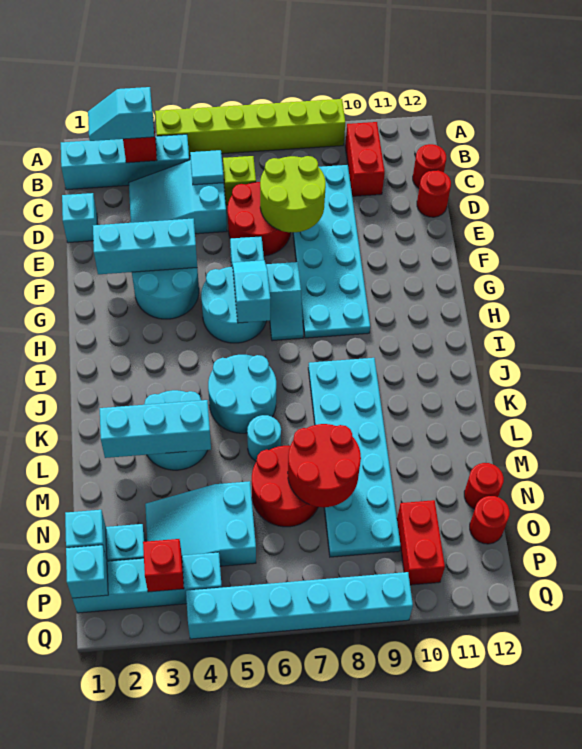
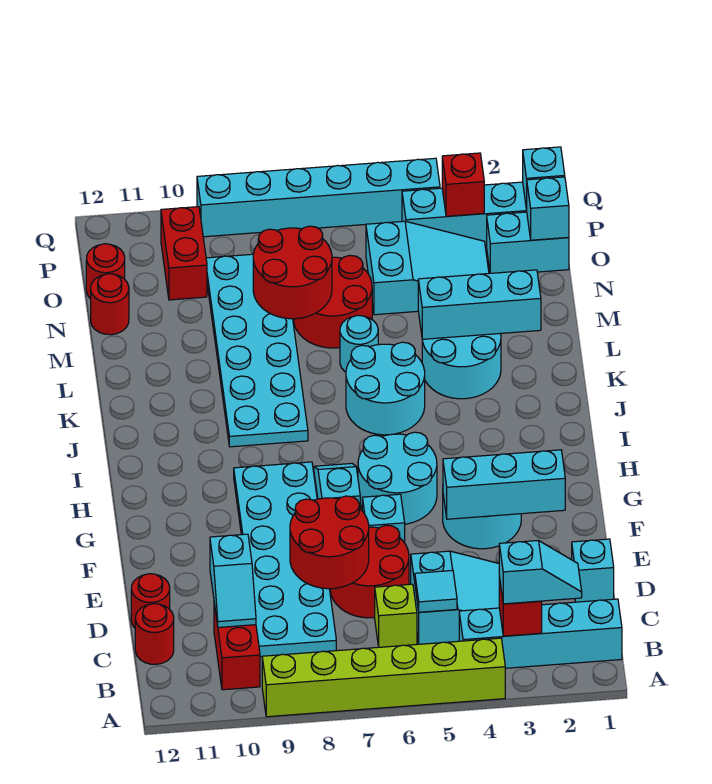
lime 2x2 round brick [260,156,326,232] -> red 2x2 round brick [290,496,369,589]
cyan 1x2 slope [233,260,270,323] -> cyan 1x2 slope moved to [210,534,256,627]

